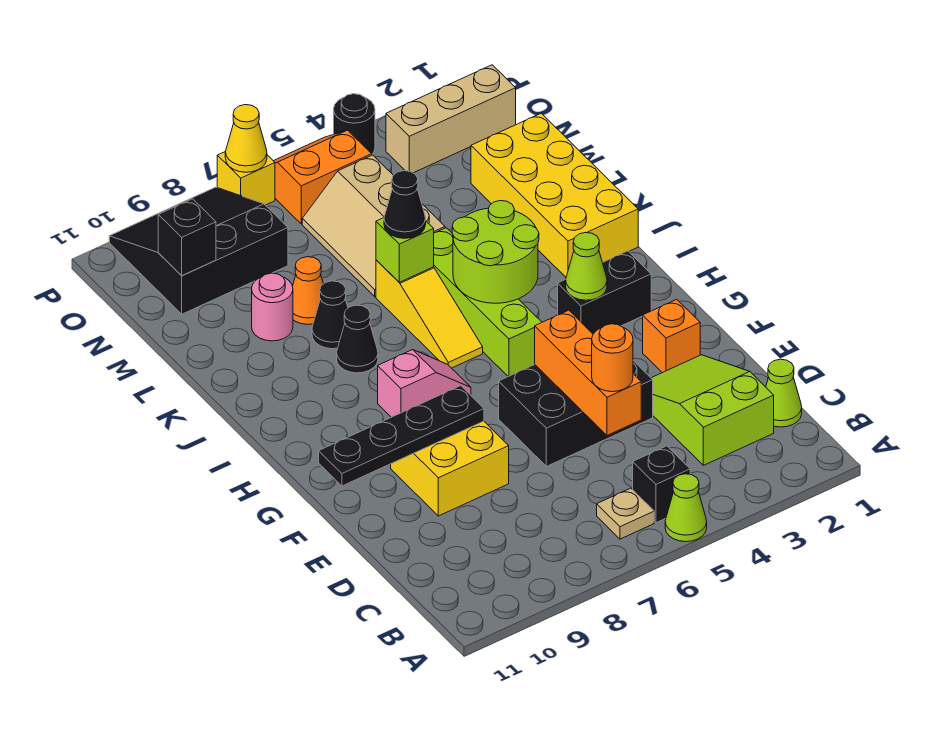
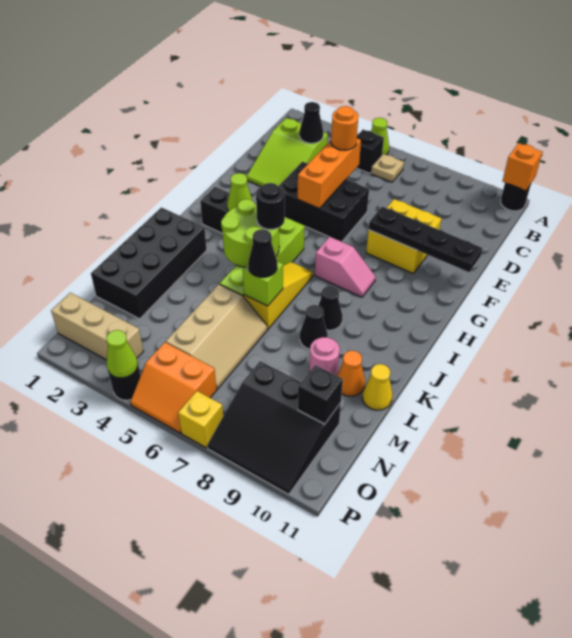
none -> black 1x1 round brick [501,183,531,211]
lime 1x1 cone [766,359,802,427] -> lime 1x1 cone moved to [106,330,138,378]
none -> black 1x1 cone [299,102,323,143]
orange 1x1 brick [643,300,700,373] -> orange 1x1 brick moved to [503,143,542,190]
pink 1x2 slope [378,350,471,417] -> pink 1x2 slope turned to [315,237,376,297]
none -> black 1x1 round brick [256,183,285,229]
yellow 2x4 brick [471,113,638,277] -> black 2x4 brick [91,207,207,319]
orange 1x1 cone [292,257,323,325] -> orange 1x1 cone moved to [337,350,365,396]
yellow 1x1 cone [225,105,267,172] -> yellow 1x1 cone moved to [362,364,392,410]

